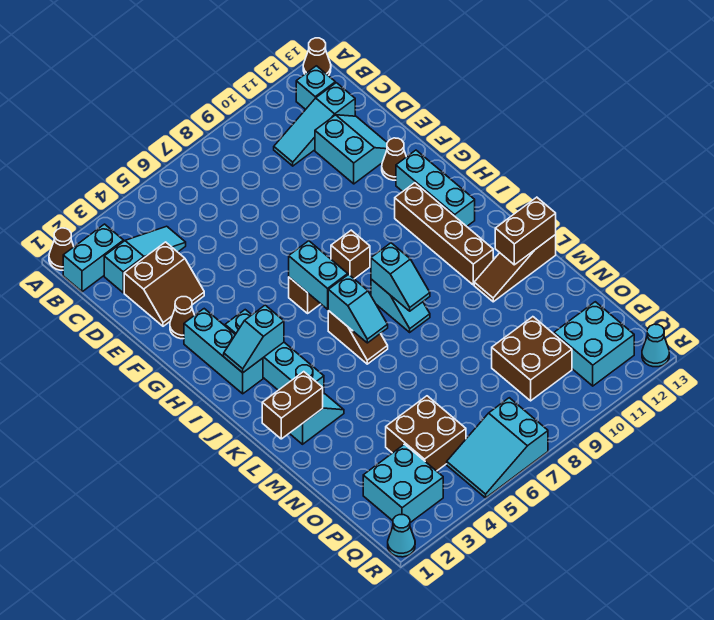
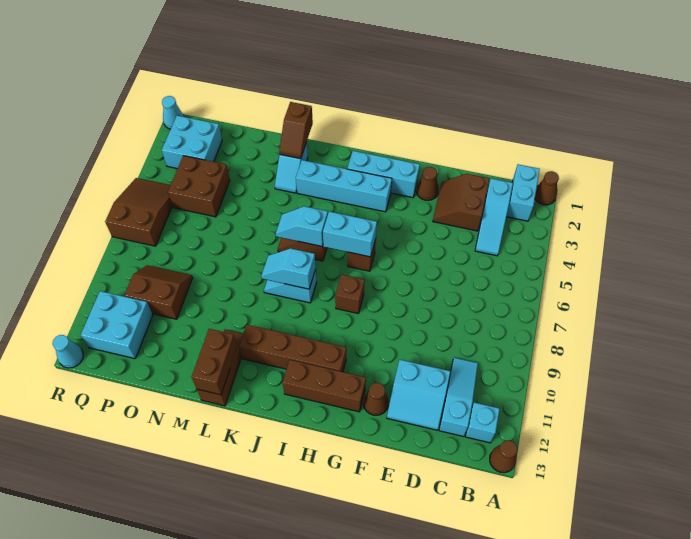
cyan 1x3 brick [396,150,475,226] -> brown 1x3 brick [283,360,366,412]
cyan 1x2 slope [224,305,284,373] -> none
brown 1x2 brick [262,372,323,439] -> brown 1x2 slope [279,102,313,159]
brown 2x2 brick [492,317,572,401] -> brown 2x2 slope [124,265,193,319]
cyan 2x3 slope [447,398,548,498] -> brown 2x3 slope [105,178,172,246]

